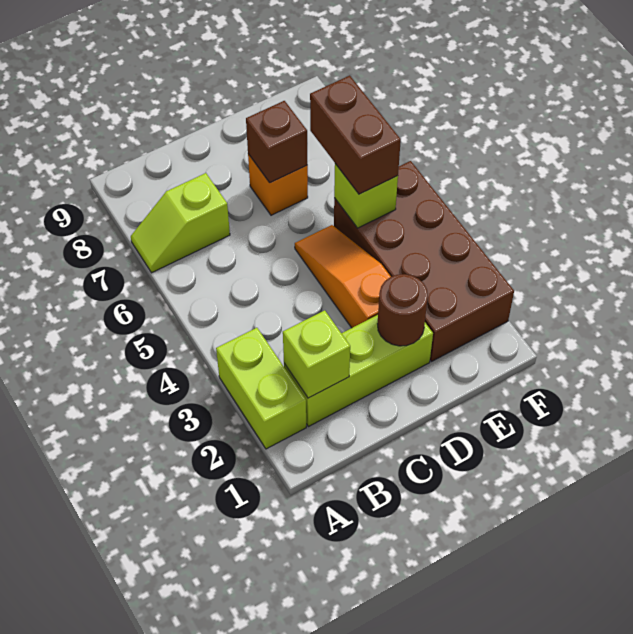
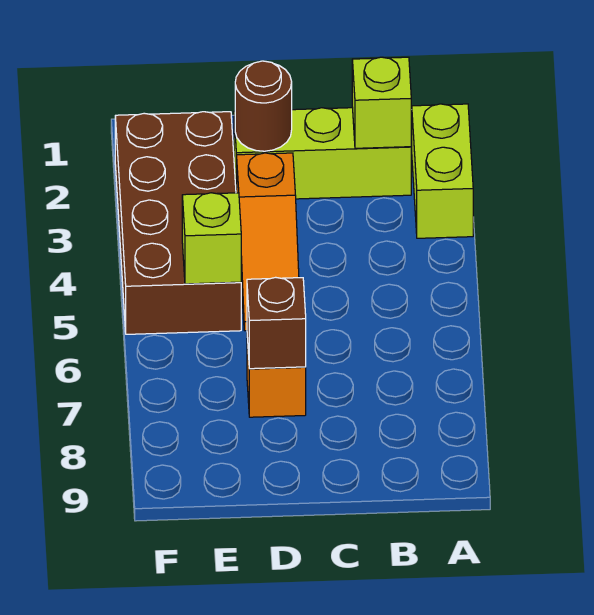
lime 1x2 slope [131,173,230,273] -> none
brown 1x2 brick [310,76,401,194] -> none

